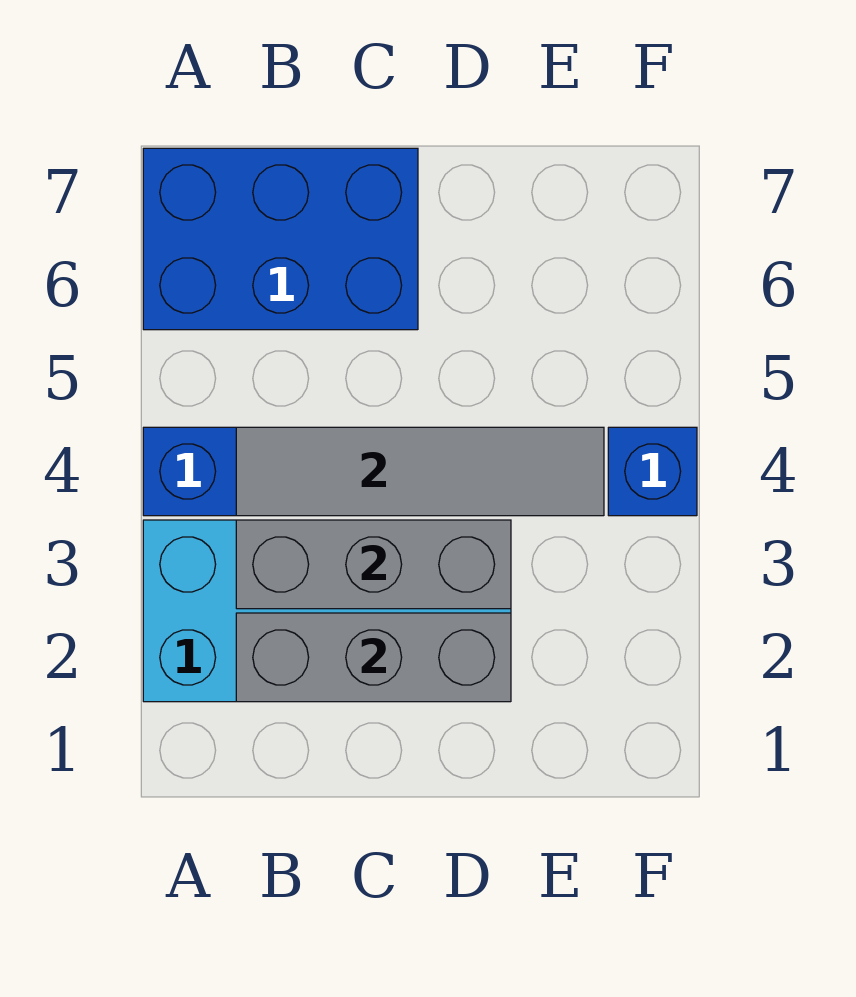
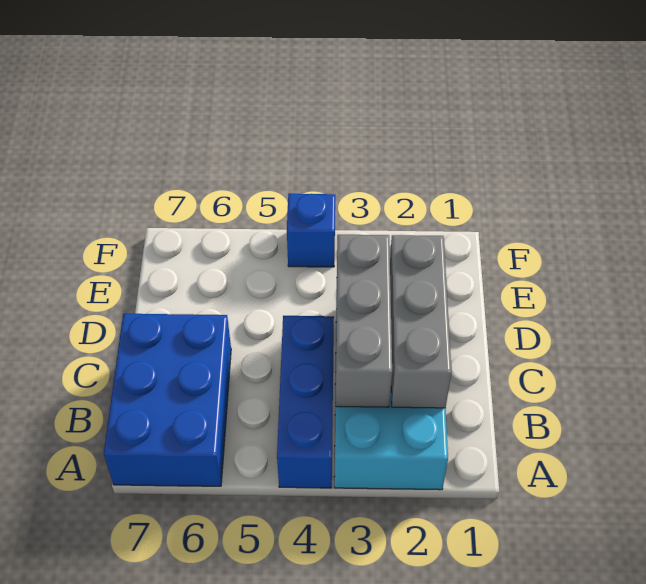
grey 1x4 tile [236,427,604,516] -> none

